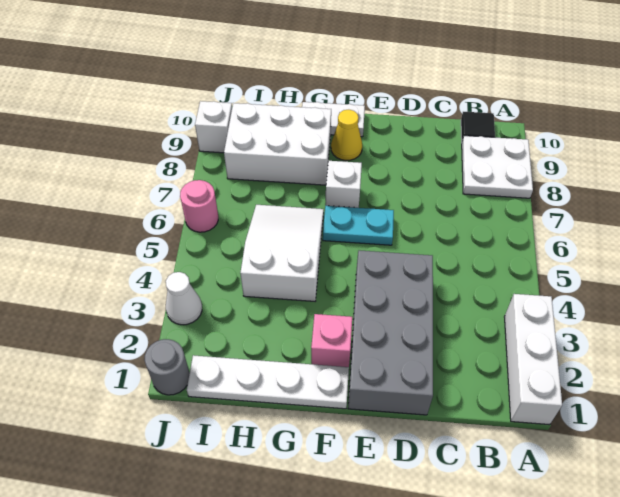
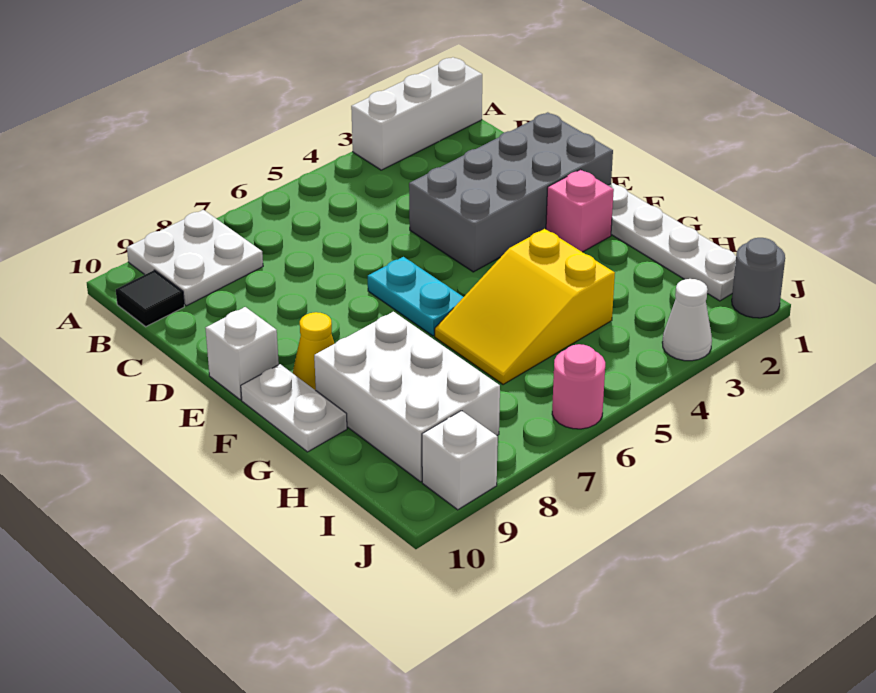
white 1x1 brick [325,161,362,208] -> white 1x1 brick moved to [206,307,279,400]
white 2x3 slope [240,205,324,301] -> yellow 2x3 slope [435,229,615,385]

